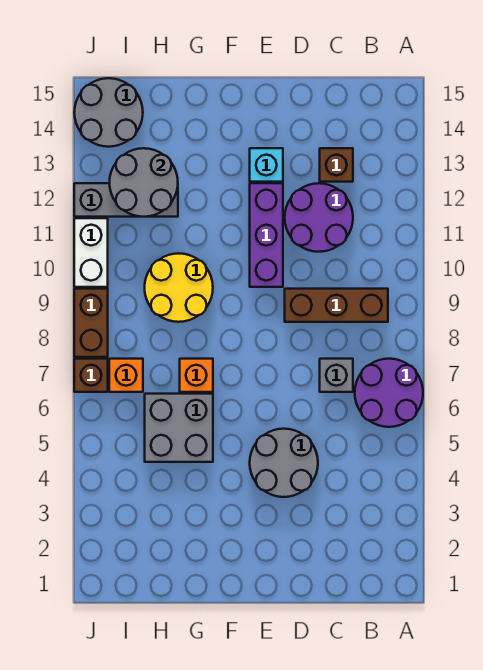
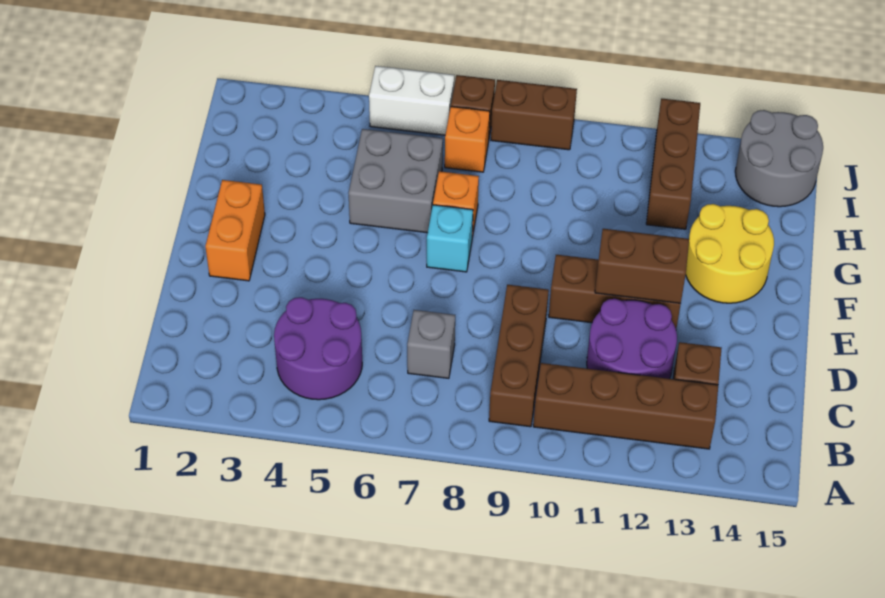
purple 2x2 round brick [355,359,423,427] -> purple 2x2 round brick moved to [274,297,362,400]
none -> brown 1x4 brick [533,363,718,449]
grey 2x2 round brick [250,429,318,497] -> none
none -> orange 1x2 brick [205,180,265,281]
purple 1x3 brick [250,183,283,287] -> brown 1x3 brick [549,255,681,329]
none -> brown 1x2 brick [595,229,689,303]
cyan 1x1 brick [250,148,283,182] -> cyan 1x1 brick moved to [427,205,473,272]
yellow 2x2 round brick [145,253,213,322] -> yellow 2x2 round brick moved to [686,204,774,303]
grey 1x3 brick [74,183,178,217] -> brown 1x3 brick [646,98,700,229]
grey 2x2 round brick [110,148,178,217] -> none
white 1x2 brick [74,218,108,287] -> white 1x2 brick moved to [369,66,454,135]

